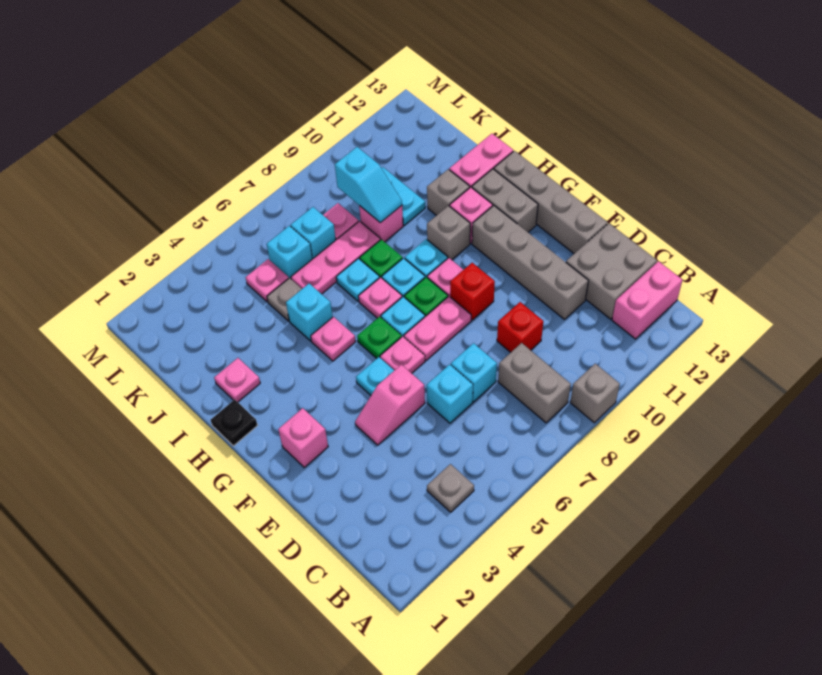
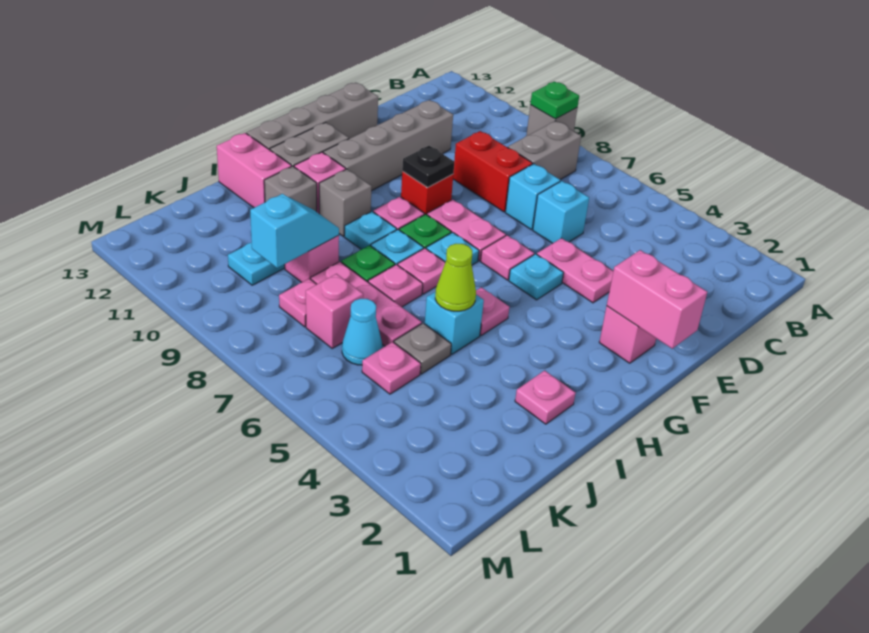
grey 1x1 plate [427,464,474,512] -> none
pink 1x2 brick [612,261,682,339] -> pink 1x2 brick moved to [607,250,707,349]
grey 2x2 brick [566,223,657,319] -> none
red 1x1 brick [497,302,543,352] -> red 1x2 brick [453,131,533,212]
pink 1x2 slope [355,365,425,445] -> pink 1x2 plate [537,238,613,303]
green 1x1 plate [357,317,402,358] -> green 1x1 plate moved to [530,82,579,119]
black 1x1 plate [211,400,258,446] -> black 1x1 plate moved to [402,146,454,188]
none -> lime 1x1 cone [435,244,476,311]
cyan 1x1 plate [336,258,380,301] -> pink 1x1 plate [368,265,423,307]
cyan 1x1 brick [267,226,312,279] -> cyan 1x1 cone [342,299,382,365]
cyan 1x1 brick [291,207,336,259] -> pink 1x1 brick [306,274,363,348]

